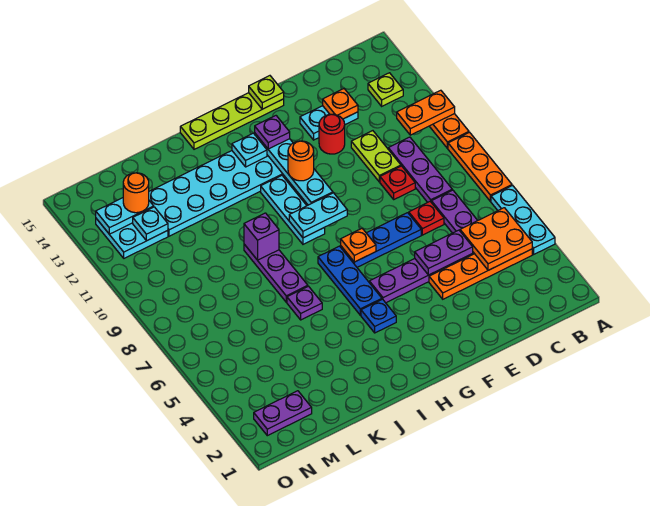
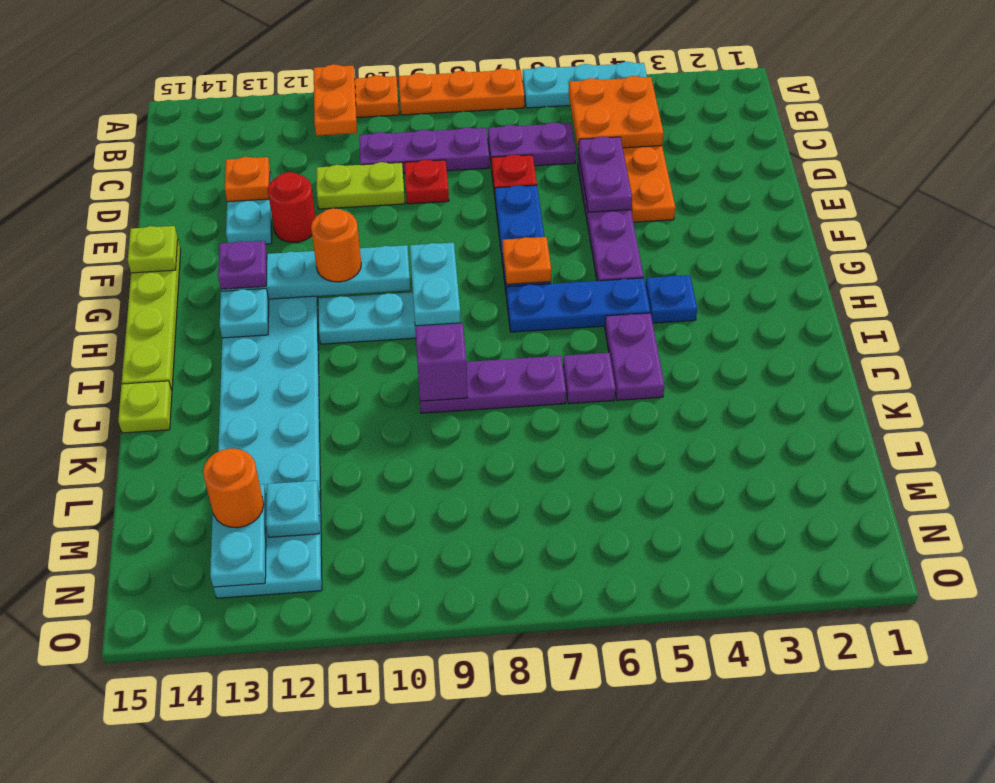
lime 1x1 plate [368,73,403,106] -> lime 1x1 plate moved to [118,381,172,433]
purple 1x2 plate [254,391,312,436] -> purple 1x2 plate moved to [605,313,665,400]

